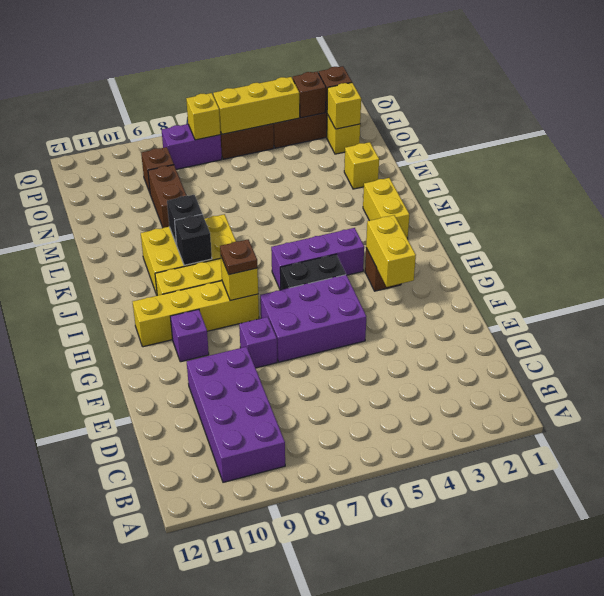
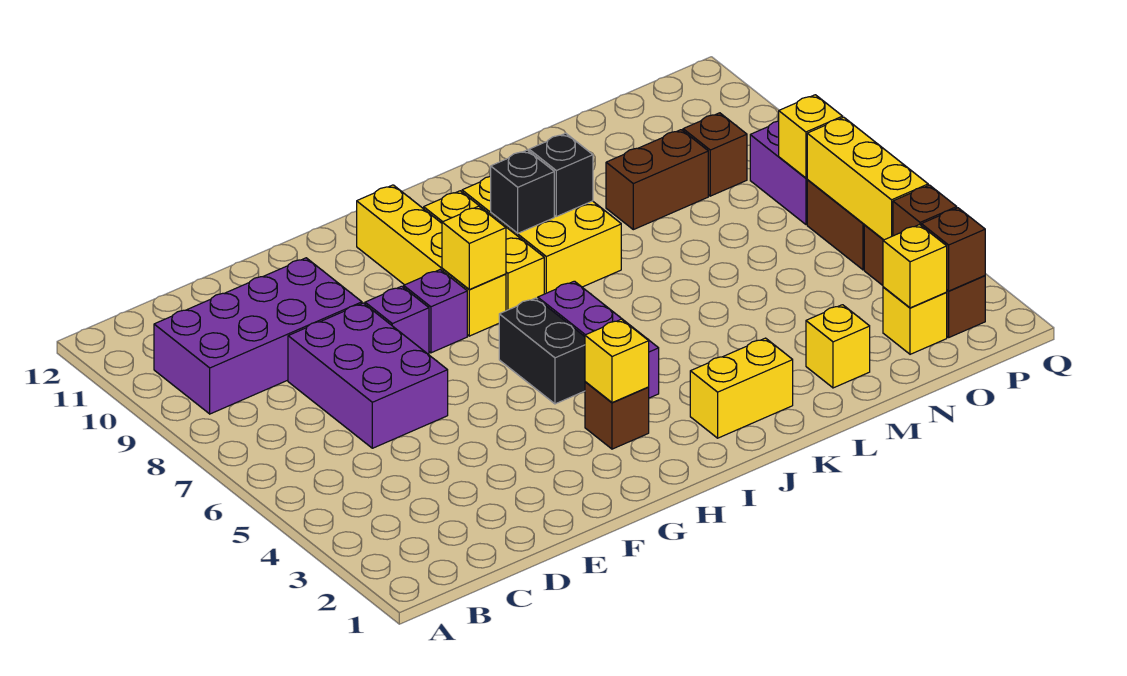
purple 2x3 brick [260,275,366,362] -> purple 2x3 brick moved to [288,303,448,448]
yellow 1x2 brick [366,215,416,287] -> yellow 1x1 brick [585,319,649,403]
purple 1x1 brick [170,309,209,362] -> purple 1x1 brick moved to [404,270,467,353]
brown 1x1 plate [220,239,258,275] -> none

